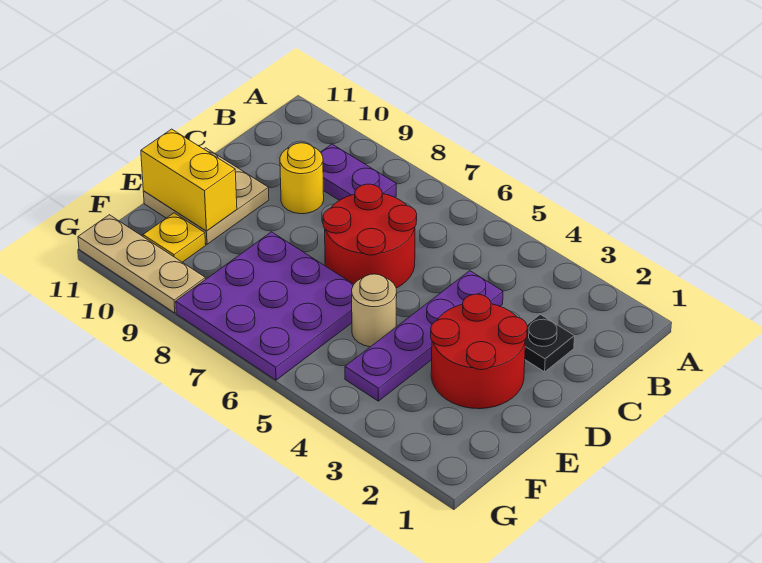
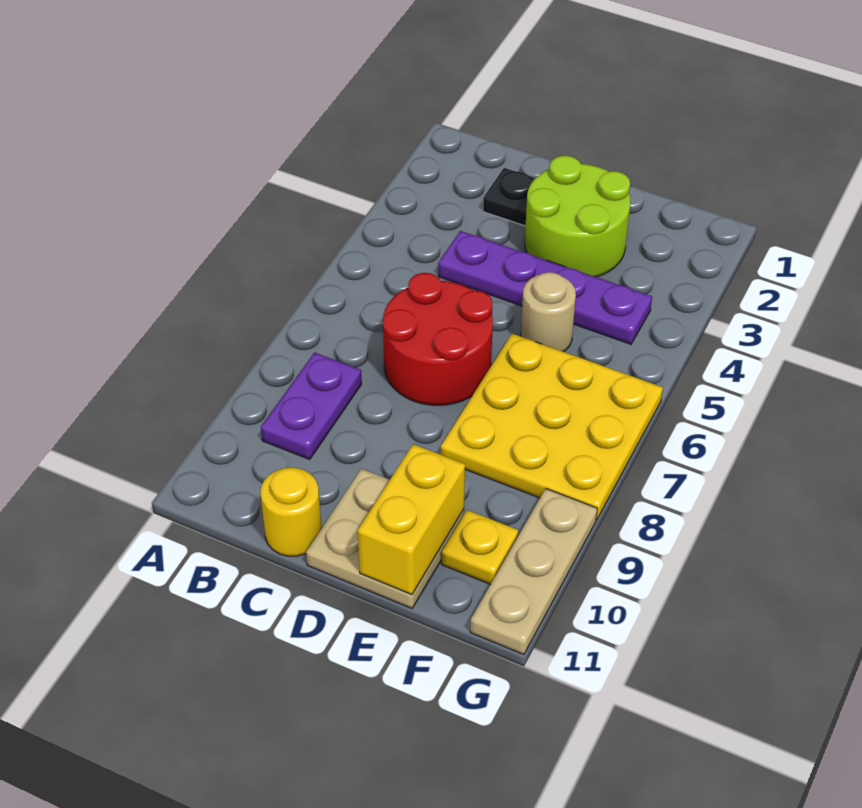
yellow 1x1 round brick [280,143,324,214] -> yellow 1x1 round brick moved to [260,468,321,556]
red 2x2 round brick [431,294,527,409] -> lime 2x2 round brick [525,156,630,277]
purple 3x3 plate [176,232,354,380] -> yellow 3x3 plate [441,334,663,520]

